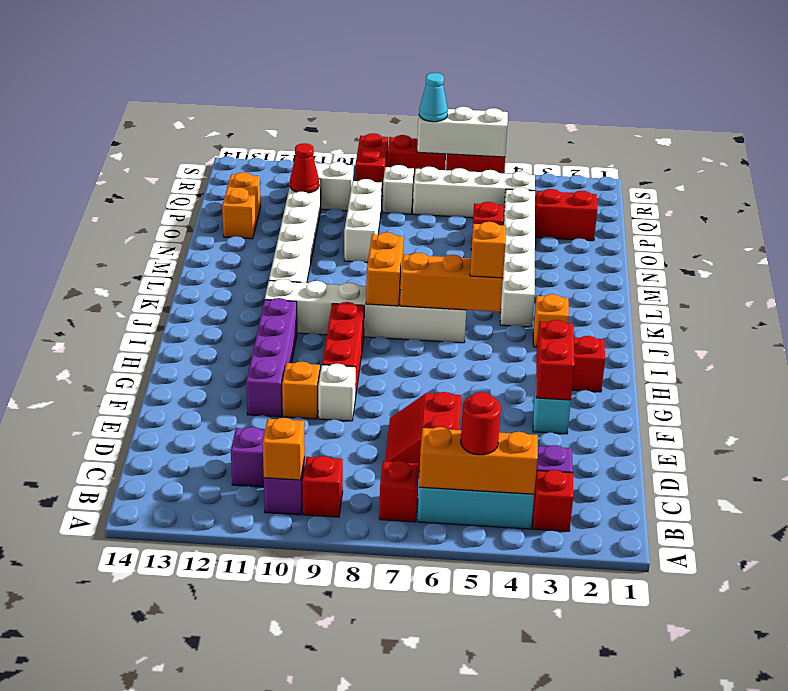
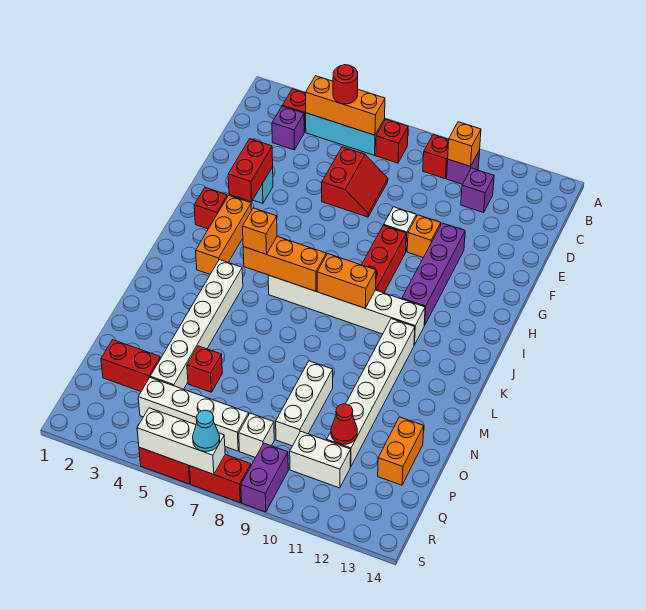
orange 1x1 brick [533,294,569,347] -> orange 1x3 brick [196,196,251,274]
orange 1x2 brick [366,232,404,306] -> orange 1x2 brick turned to [317,254,376,308]
red 1x2 brick [355,133,388,197] -> purple 1x2 brick [241,443,288,512]

